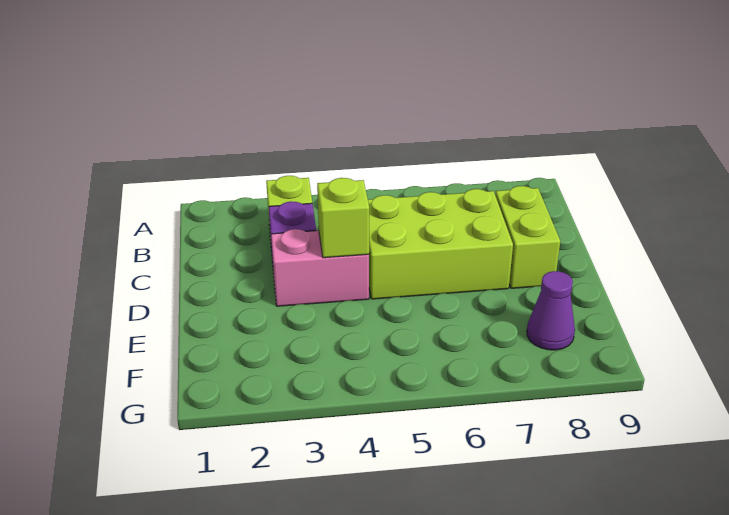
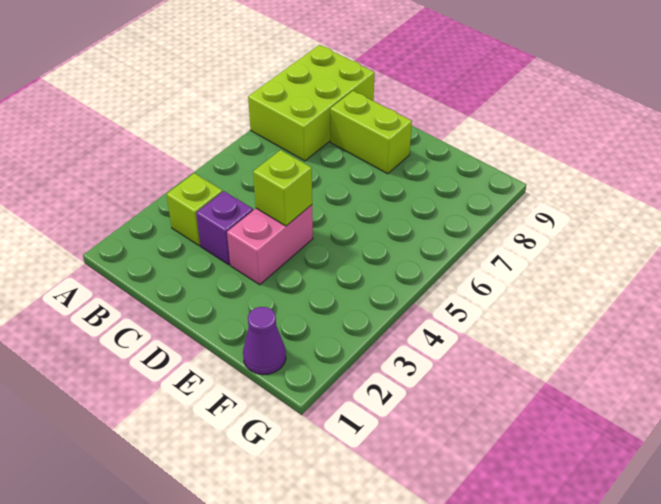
lime 2x3 brick [368,189,513,299] -> lime 2x3 brick moved to [248,45,375,161]
purple 1x1 cone [527,271,575,350] -> purple 1x1 cone moved to [243,307,286,375]

